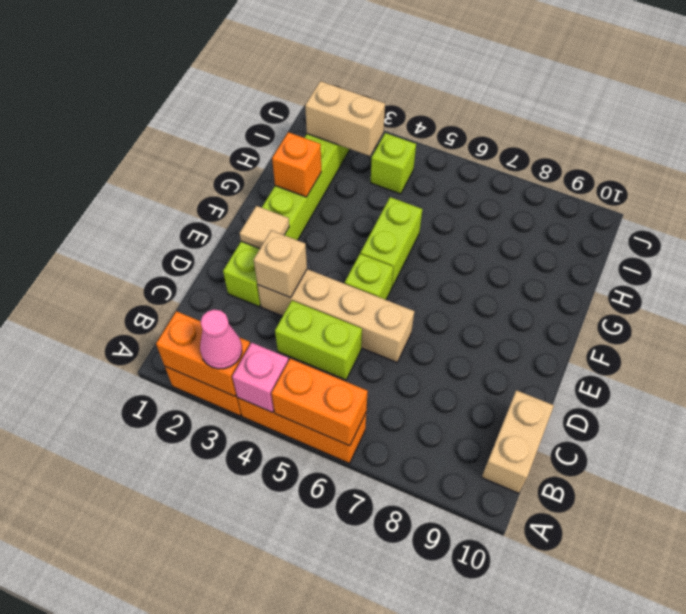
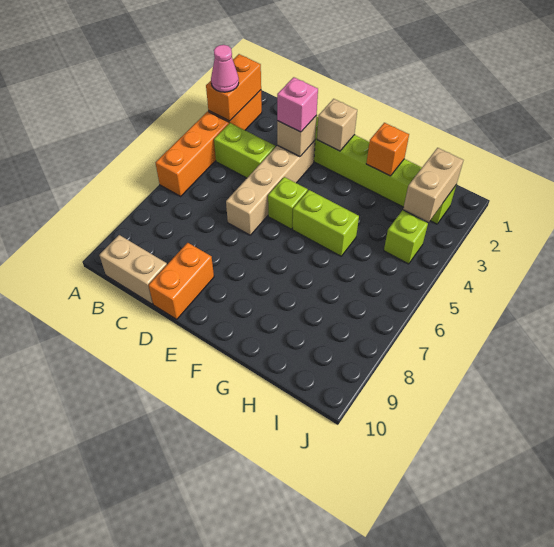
pink 1x1 brick [232,343,288,413] -> pink 1x1 brick moved to [277,77,318,132]
orange 1x2 brick [271,359,368,446] -> orange 1x2 brick moved to [149,243,214,319]
lime 1x2 brick [275,301,362,380] -> lime 1x2 brick turned to [214,123,275,178]
tan 1x1 tile [240,206,289,248] -> tan 1x1 brick [317,99,357,151]

